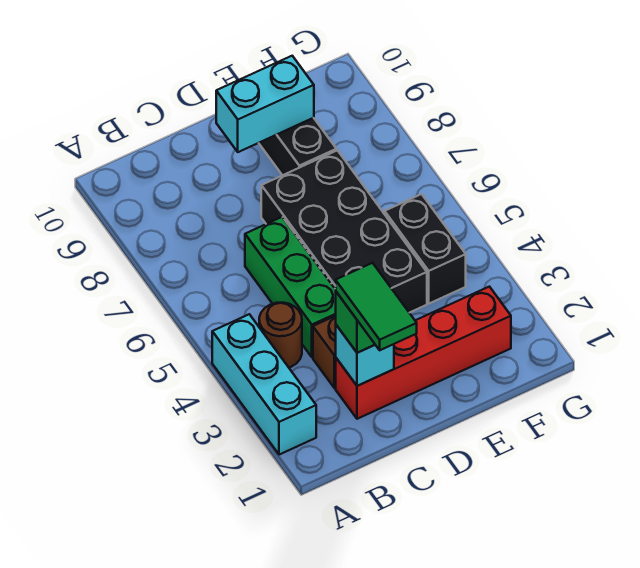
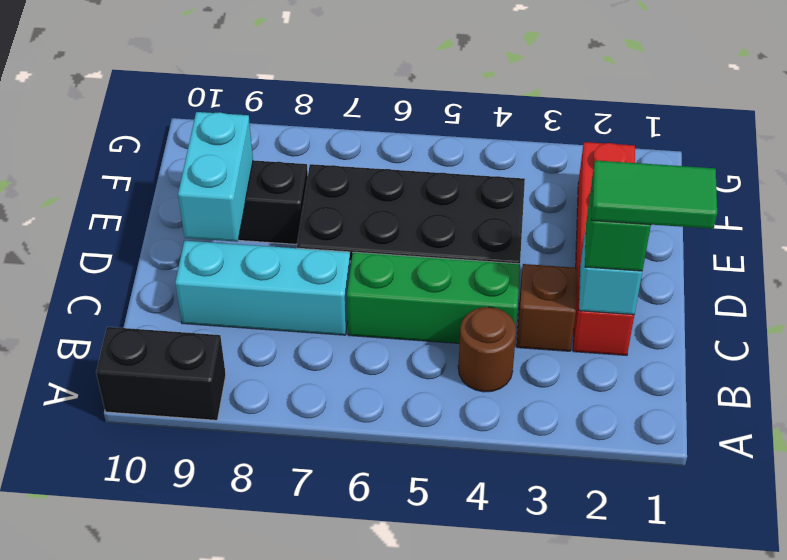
cyan 1x3 brick [212,314,316,455] -> cyan 1x3 brick moved to [175,241,350,335]
black 1x2 brick [385,194,466,304] -> black 1x2 brick moved to [96,327,226,420]

